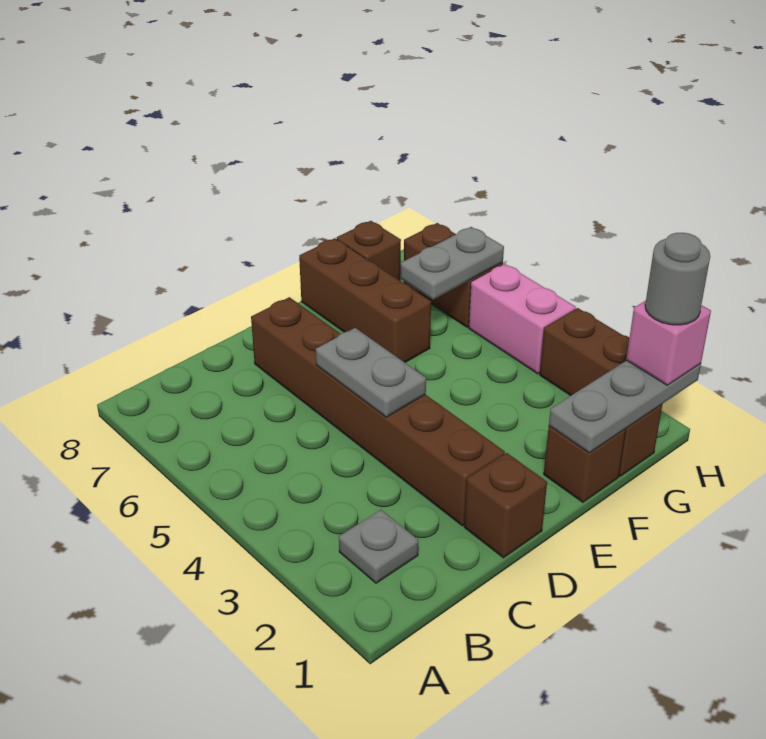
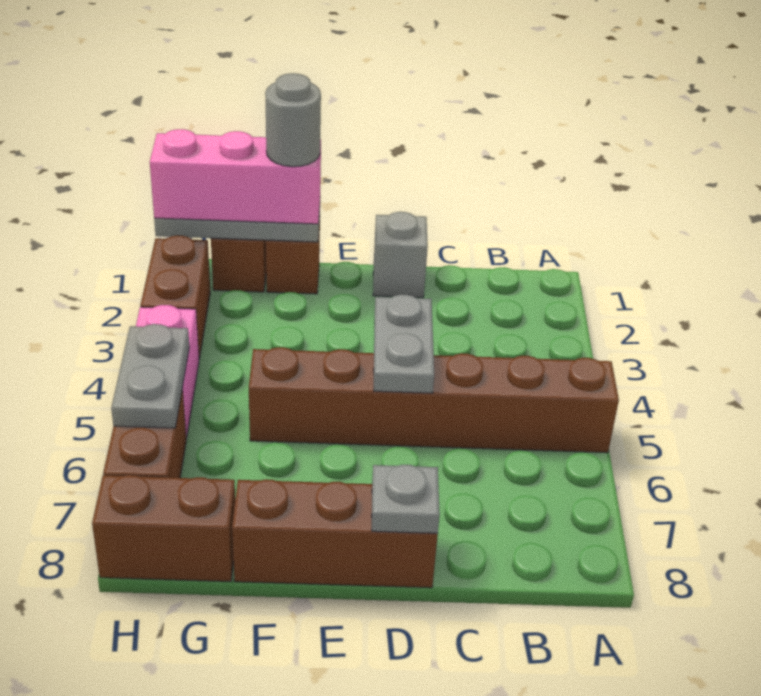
grey 1x1 plate [339,510,418,583] -> grey 1x1 plate moved to [372,465,440,533]
brown 1x1 brick [464,453,547,558] -> grey 1x1 brick [373,212,428,298]
brown 1x6 brick [251,297,505,526] -> brown 1x6 brick turned to [249,347,619,453]
brown 1x3 brick [299,238,431,362] -> brown 1x3 brick turned to [232,479,438,588]
grey 1x2 plate [401,227,504,300] -> grey 1x2 plate turned to [111,324,189,428]
brown 1x1 brick [337,221,401,281] -> brown 1x2 brick [92,475,235,582]
pink 1x1 brick [626,301,711,385] -> pink 1x3 brick [150,129,321,224]
grey 1x1 round brick [645,233,710,325] -> grey 1x1 round brick moved to [265,73,321,167]

